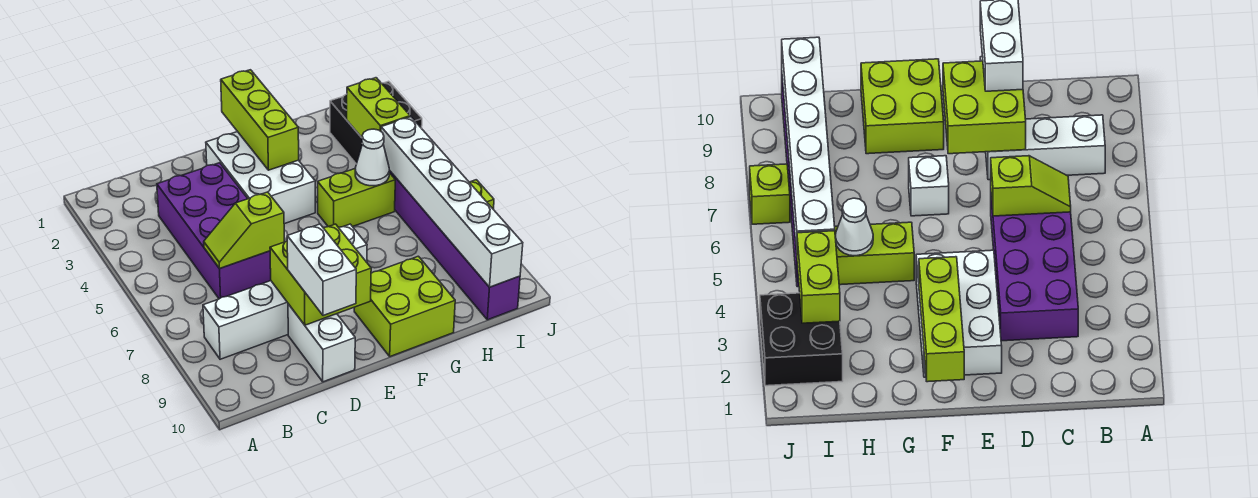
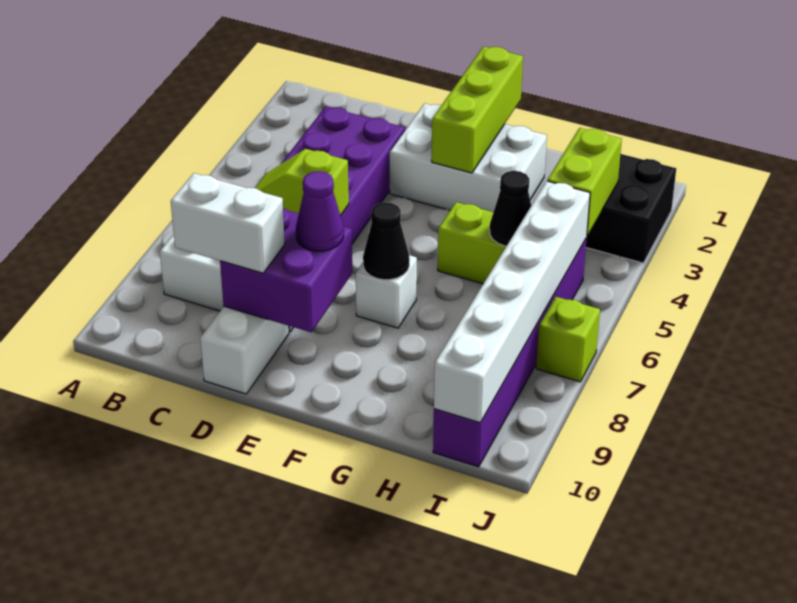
lime 2x2 brick [270,224,371,325] -> purple 2x2 brick [220,208,352,332]
white 1x2 brick [287,224,356,315] -> white 1x2 brick turned to [171,173,285,273]
white 2x3 brick [206,132,315,224] -> white 2x3 brick turned to [390,103,547,212]
none -> purple 1x1 cone [296,171,344,251]
none -> black 1x1 cone [363,202,409,280]
lime 2x2 brick [354,256,455,357] -> none
white 1x1 cone [355,129,390,186] -> black 1x1 cone [490,171,531,246]

